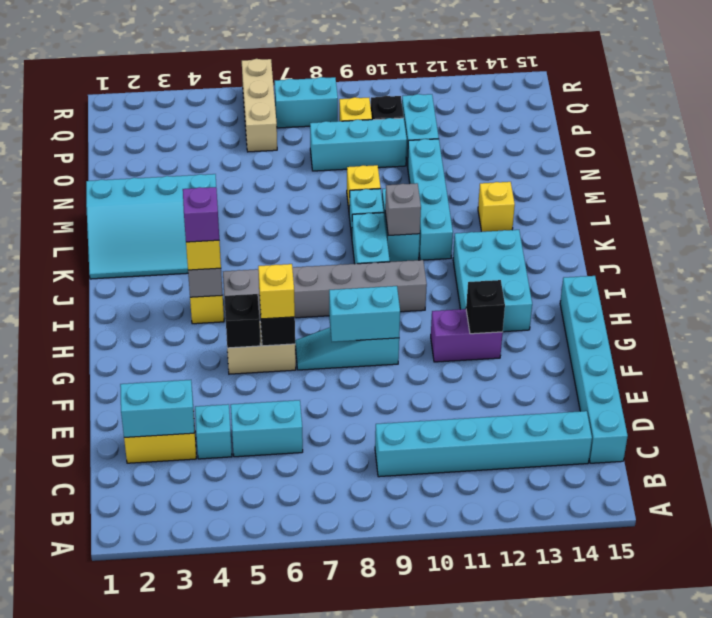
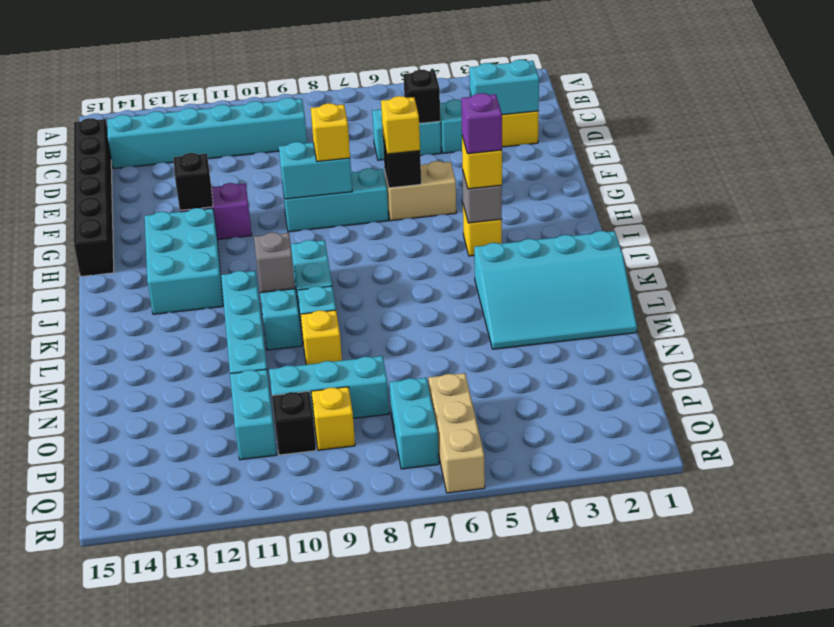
cyan 1x6 brick [560,276,628,463] -> black 1x6 brick [74,118,114,277]
black 1x1 brick [224,294,260,348] -> black 1x1 brick moved to [404,70,440,123]
cyan 1x3 slope [295,327,399,370] -> cyan 1x3 brick [282,168,389,232]
grey 1x6 brick [223,260,427,319] -> none
cyan 3x4 slope [86,174,216,279] -> cyan 3x4 slope turned to [474,231,637,349]
yellow 1x1 brick [478,182,515,232] -> yellow 1x1 brick moved to [311,103,350,162]
cyan 1x2 brick [275,77,338,128] -> cyan 1x2 brick turned to [390,378,439,469]

